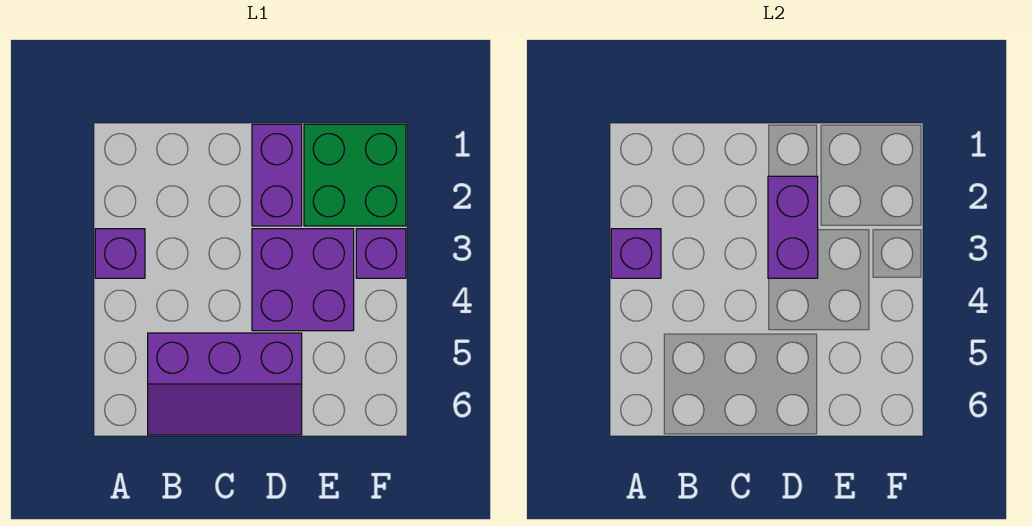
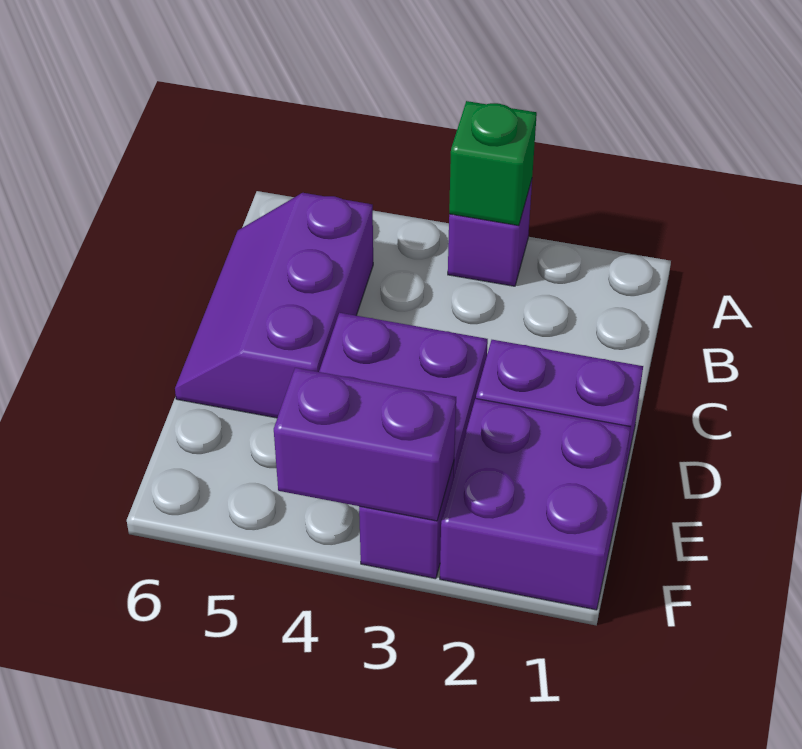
purple 1x1 brick [611,229,661,278] -> green 1x1 brick [449,101,537,226]
purple 1x2 brick [768,176,818,278] -> purple 1x2 brick moved to [274,368,456,521]
green 2x2 brick [304,124,406,226] -> purple 2x2 brick [440,399,631,610]

